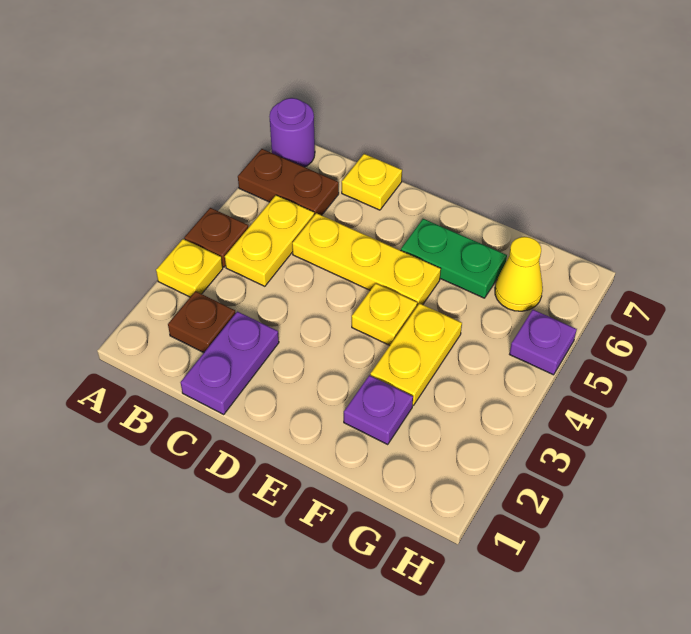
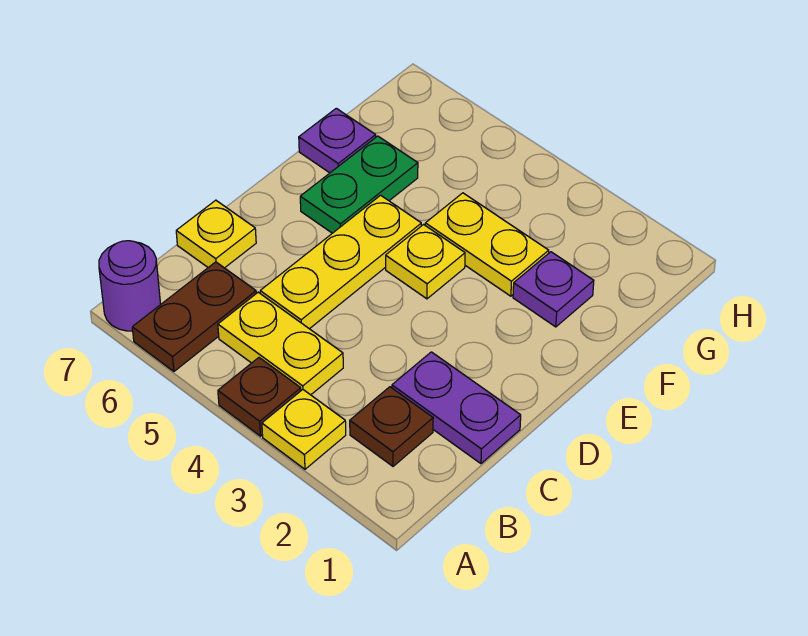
yellow 1x1 cone [495,237,543,311] -> none
purple 1x1 plate [510,310,577,375] -> purple 1x1 plate moved to [299,108,376,173]

